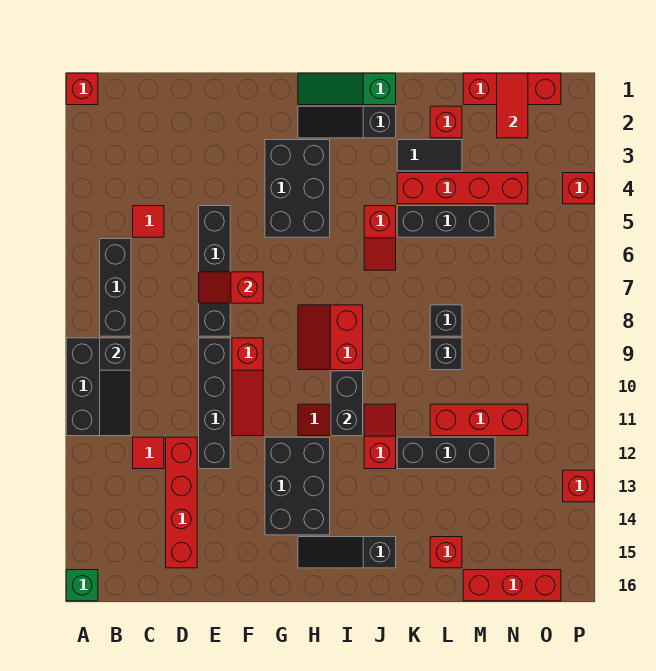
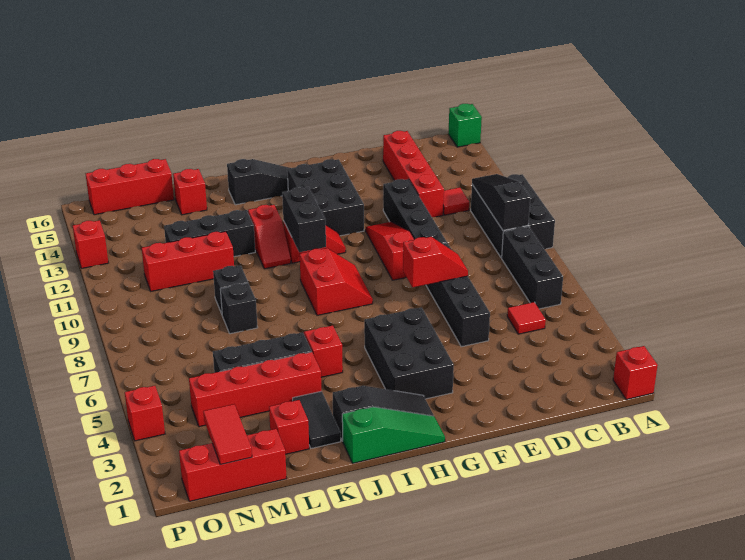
black 1x2 tile [397,140,462,171] -> black 1x2 tile turned to [293,391,341,448]

